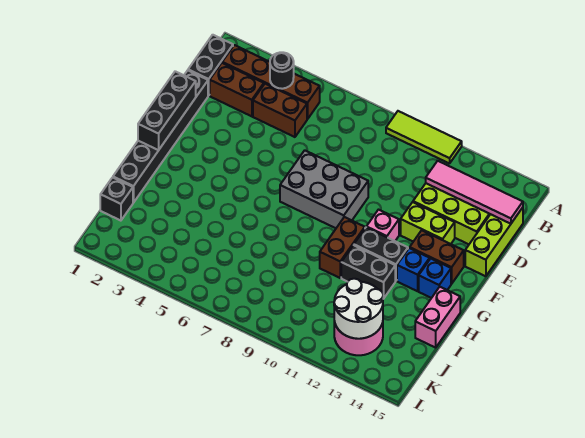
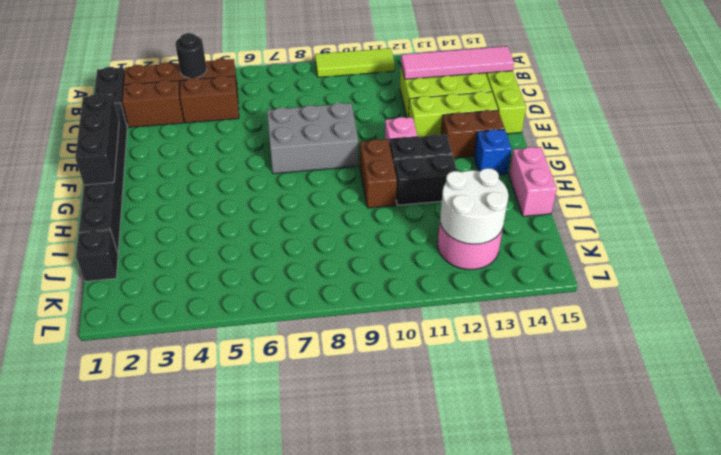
lime 1x2 brick [401,202,455,244] -> lime 1x3 brick [409,91,498,137]
blue 1x1 brick [397,248,430,291] -> none

